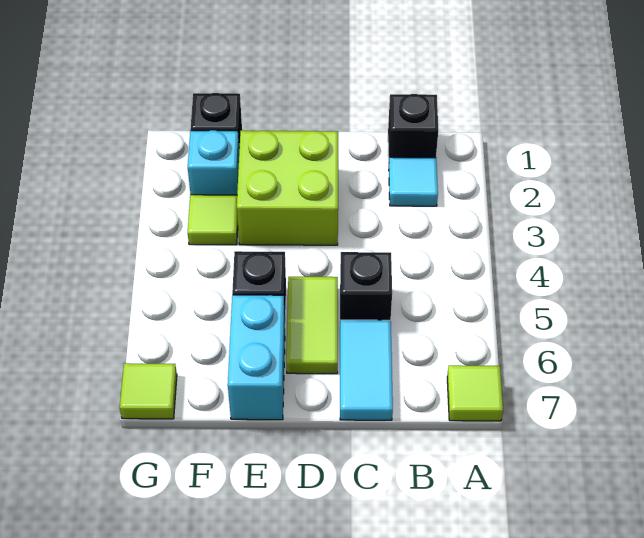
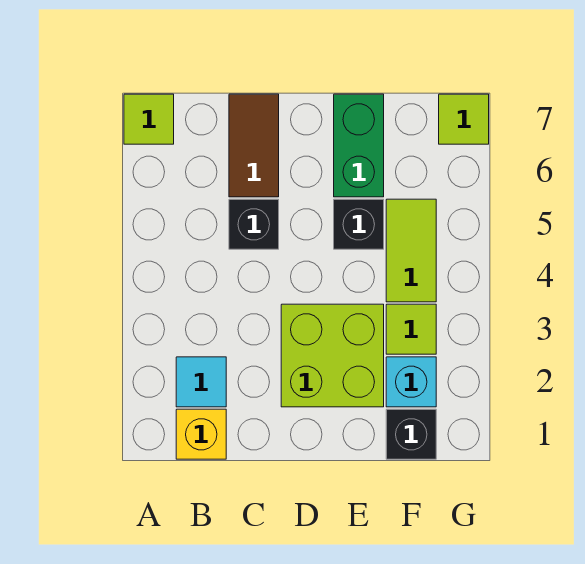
black 1x1 brick [388,94,439,158] -> yellow 1x1 brick [176,409,226,459]
cyan 1x2 tile [340,320,393,420] -> brown 1x2 tile [229,94,279,197]
lime 1x2 tile [286,277,338,374] -> lime 1x2 tile moved to [386,199,436,302]
cyan 1x2 brick [228,295,285,420] -> green 1x2 brick [334,94,384,197]

